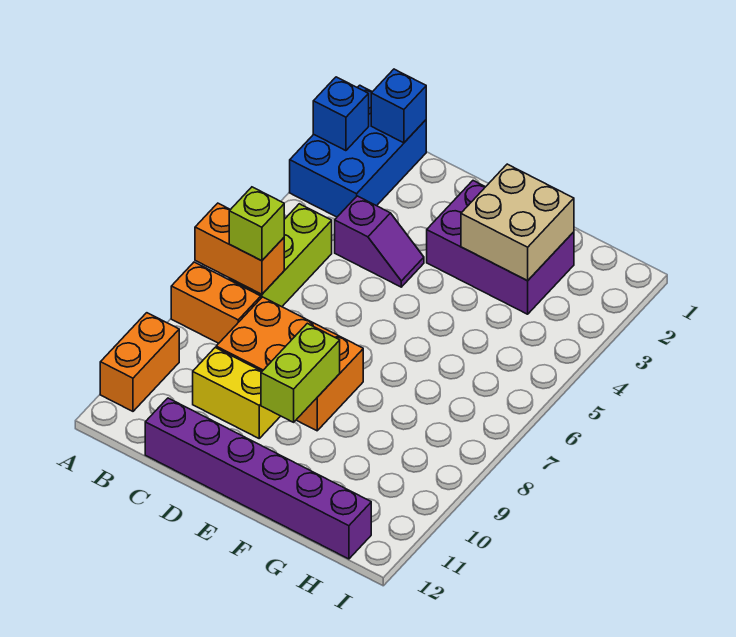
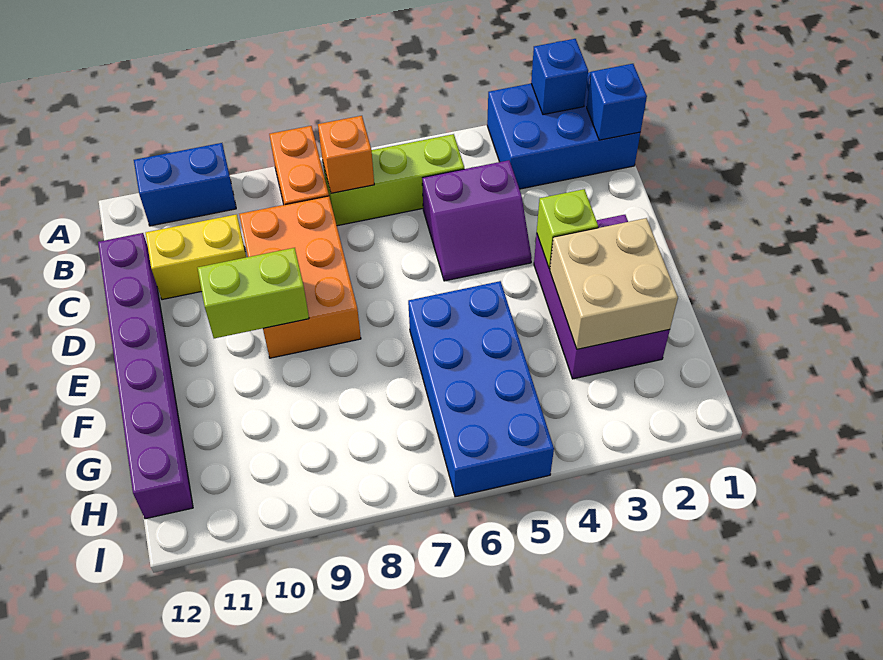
orange 1x2 brick [195,203,284,294] -> orange 1x1 brick [318,116,374,193]
orange 1x2 brick [100,313,179,411] -> blue 1x2 brick [134,143,236,226]
lime 1x1 brick [229,187,284,261] -> lime 1x1 brick moved to [537,189,598,269]
purple 1x2 slope [335,196,424,287] -> purple 2x2 slope [422,160,532,281]
yellow 1x2 brick [193,348,280,438] -> yellow 1x2 brick turned to [146,214,246,300]
none -> blue 2x4 brick [408,281,554,497]

